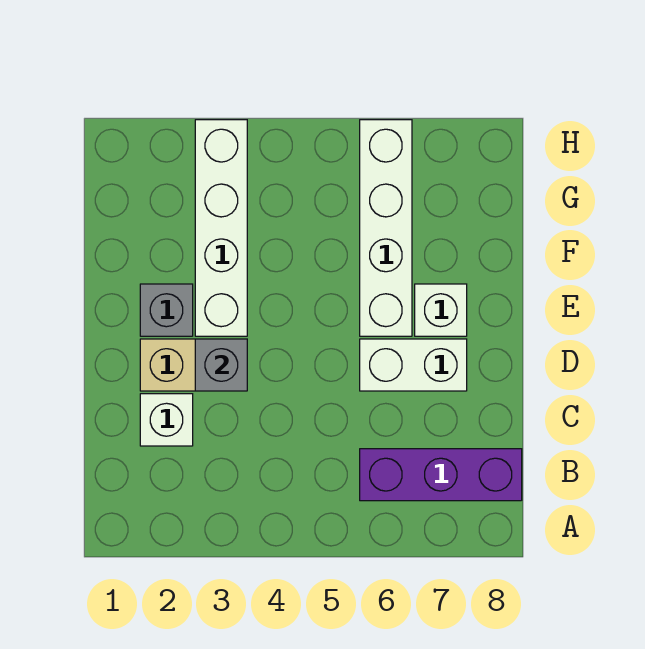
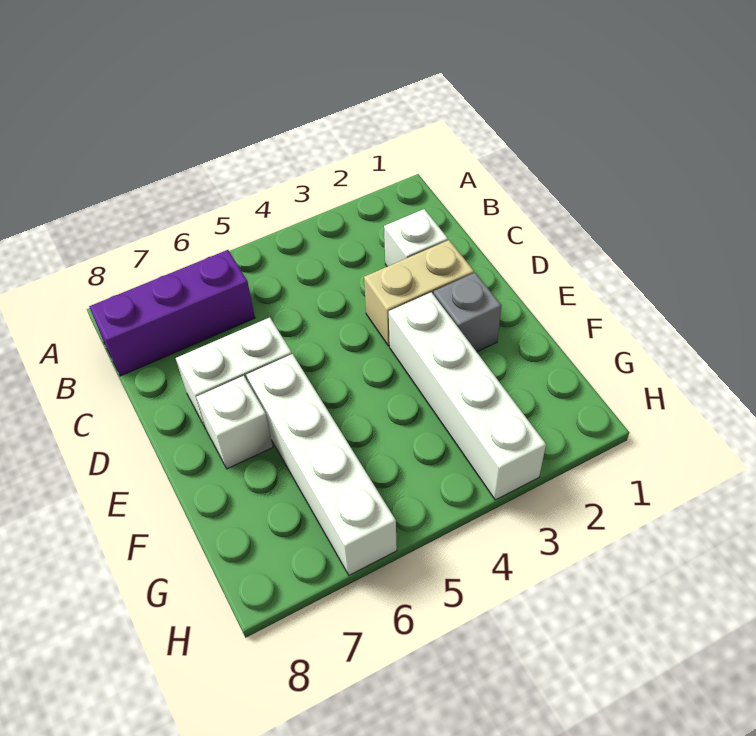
grey 1x1 brick [195,339,247,391] -> none

